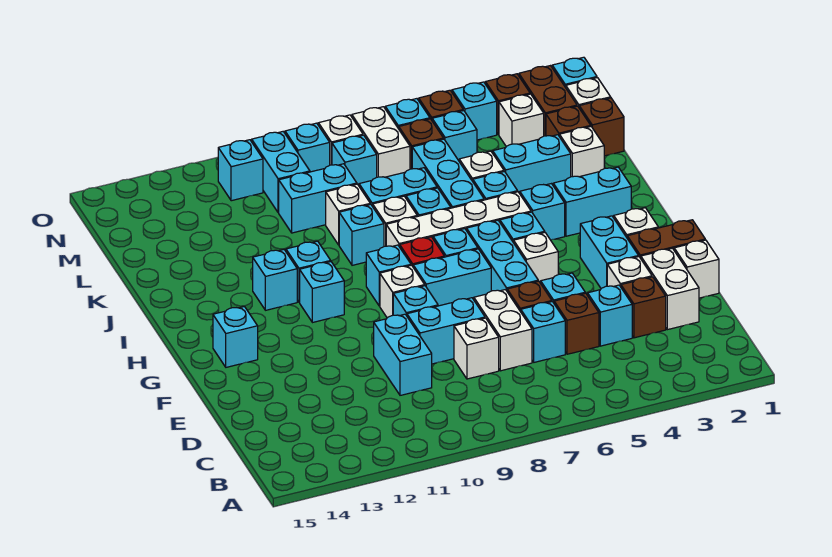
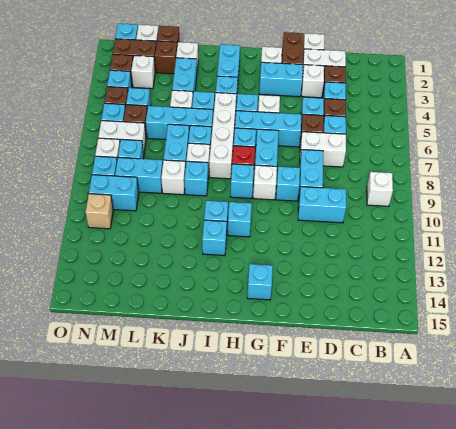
white 1x1 brick [454,318,499,379] -> white 1x1 brick moved to [367,172,393,206]
cyan 1x2 brick [279,164,357,233] -> cyan 1x2 brick turned to [115,157,163,193]
cyan 1x1 brick [218,140,263,201] -> tan 1x1 brick [86,194,113,229]

